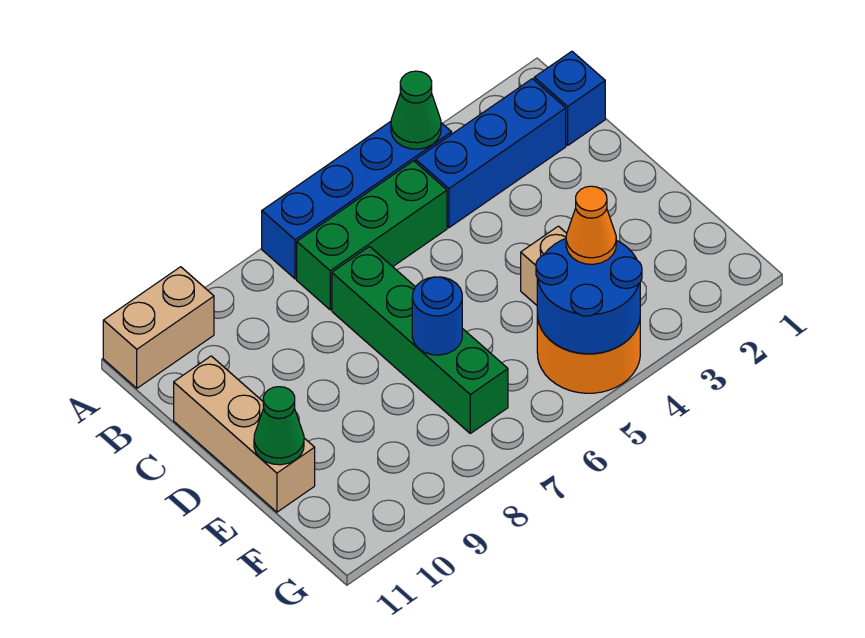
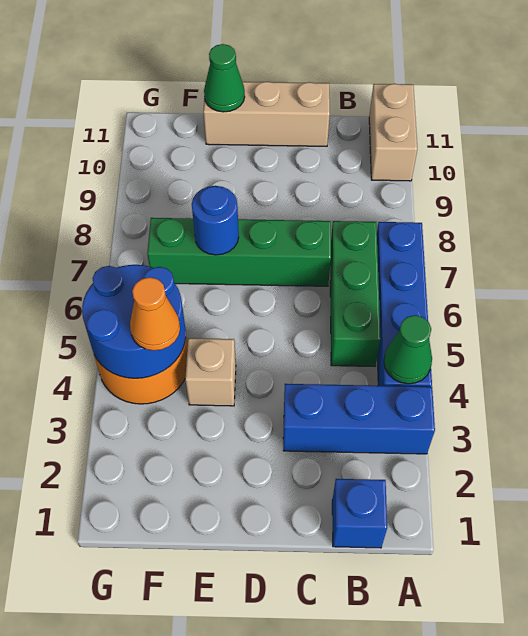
blue 1x3 brick [416,79,566,228] -> blue 1x3 brick turned to [283,384,435,454]

